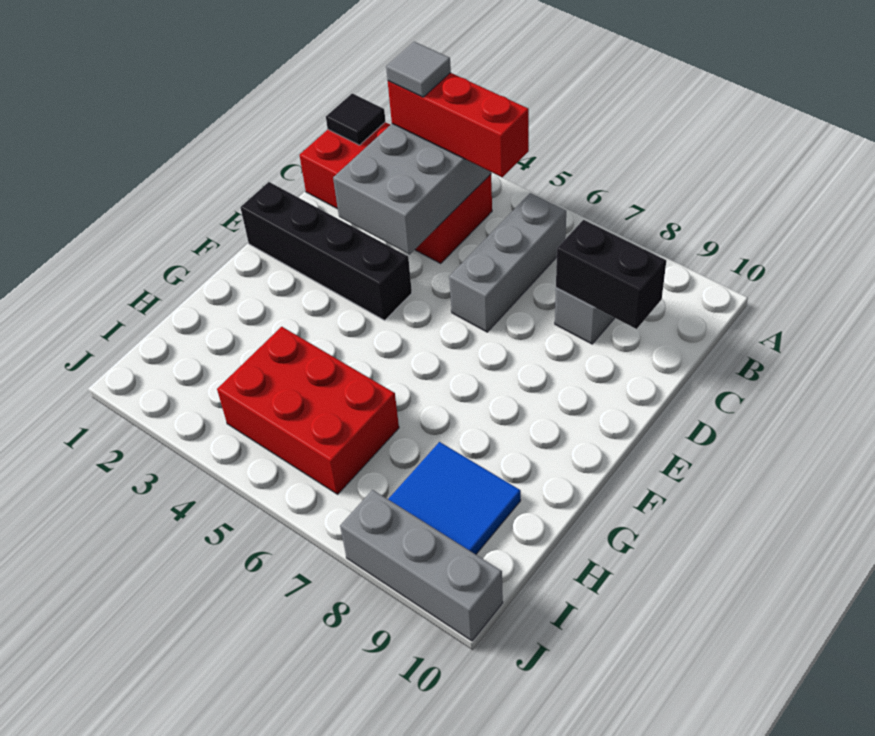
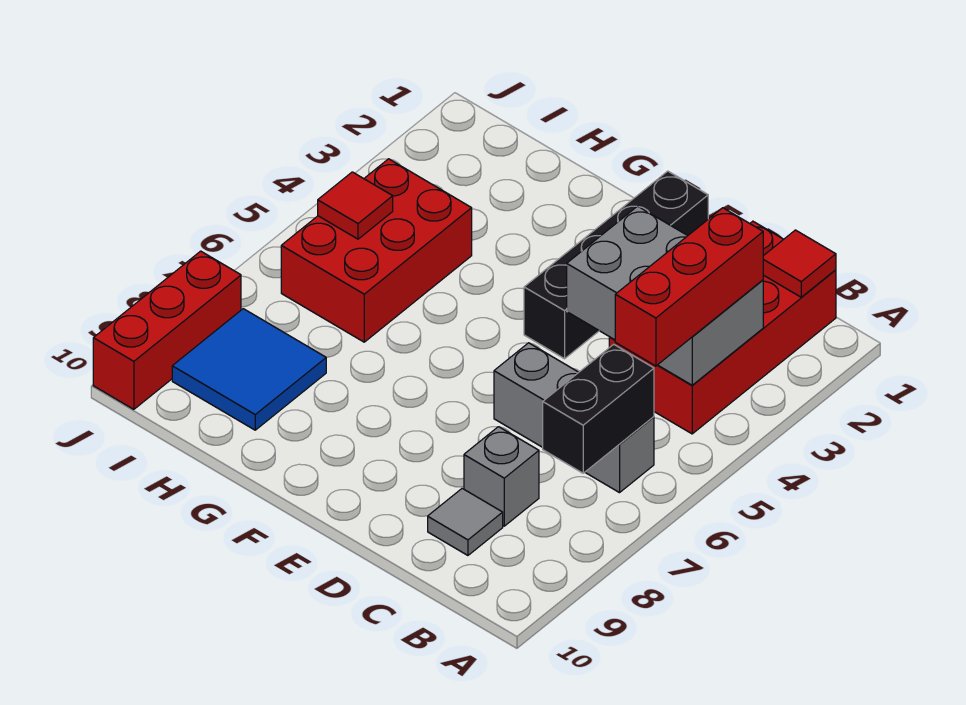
black 1x1 tile [326,94,386,145] -> red 1x1 tile [763,230,836,297]
grey 1x1 tile [386,42,451,97] -> grey 1x1 tile moved to [428,488,503,555]
black 1x2 brick [556,220,666,329] -> black 1x2 brick moved to [543,344,654,473]
none -> red 1x1 tile [318,172,393,239]
grey 1x3 brick [340,490,503,641] -> red 1x3 brick [93,251,241,409]

